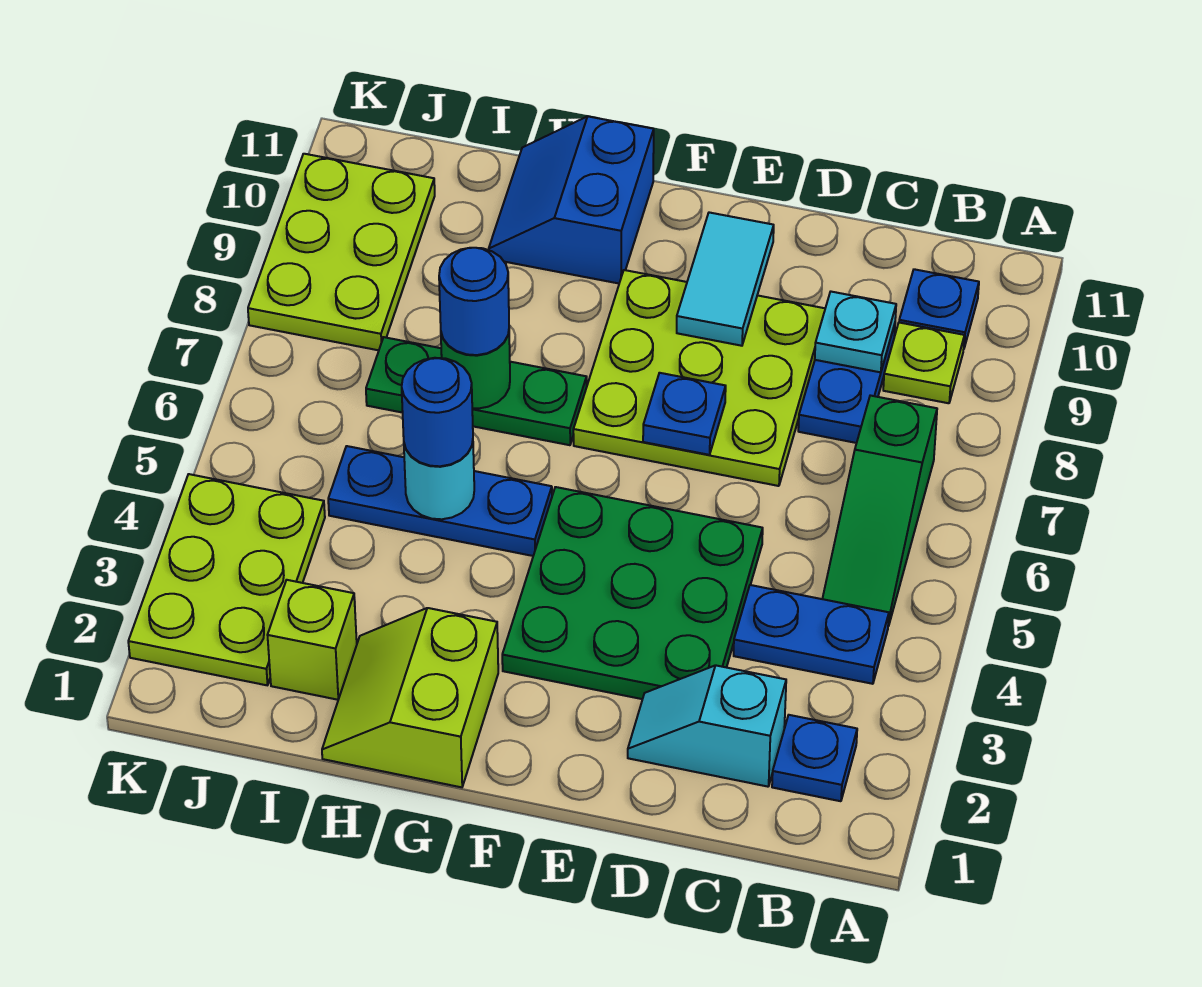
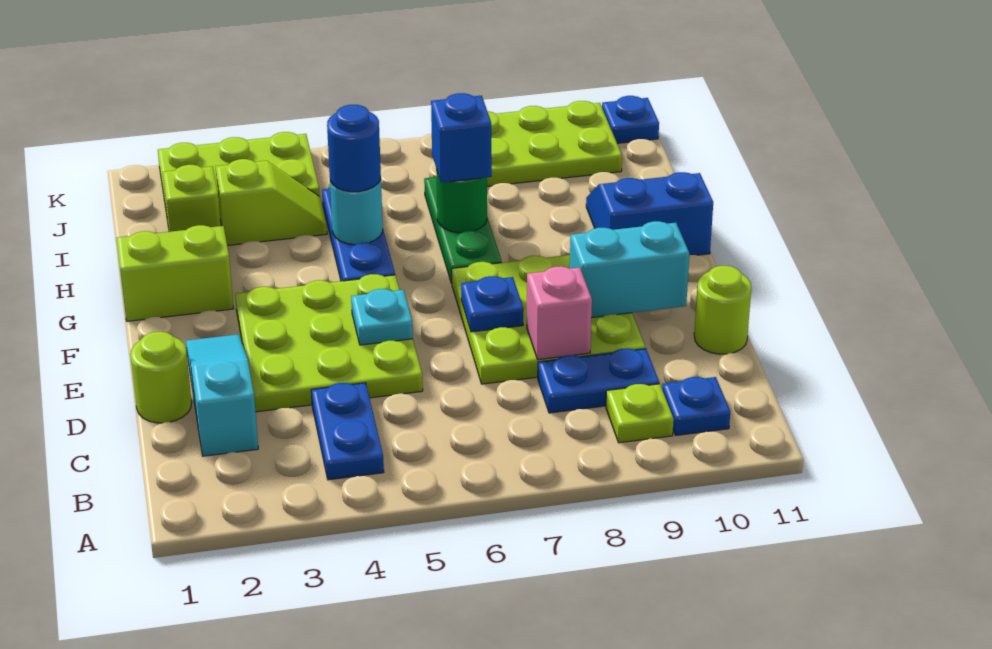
blue 1x1 plate [772,715,857,801] -> blue 1x1 plate moved to [602,96,659,143]
green 1x3 slope [822,395,937,626] -> none
cyan 1x2 slope [628,665,786,787] -> cyan 1x3 slope [186,334,258,456]
cyan 1x1 plate [815,292,896,372] -> cyan 1x1 plate moved to [351,289,413,345]
none -> lime 1x1 round brick [130,332,192,423]
green 3x3 plate [502,487,763,699] -> lime 3x3 plate [235,274,423,412]
none -> pink 1x1 brick [527,266,592,360]
none -> lime 1x1 round brick [694,266,751,354]
cyan 1x2 tile [677,212,774,346] -> cyan 1x2 brick [570,221,689,318]
blue 1x1 round brick [439,248,509,355] -> blue 1x1 brick [431,93,492,182]
none -> lime 1x2 slope [215,159,327,246]

